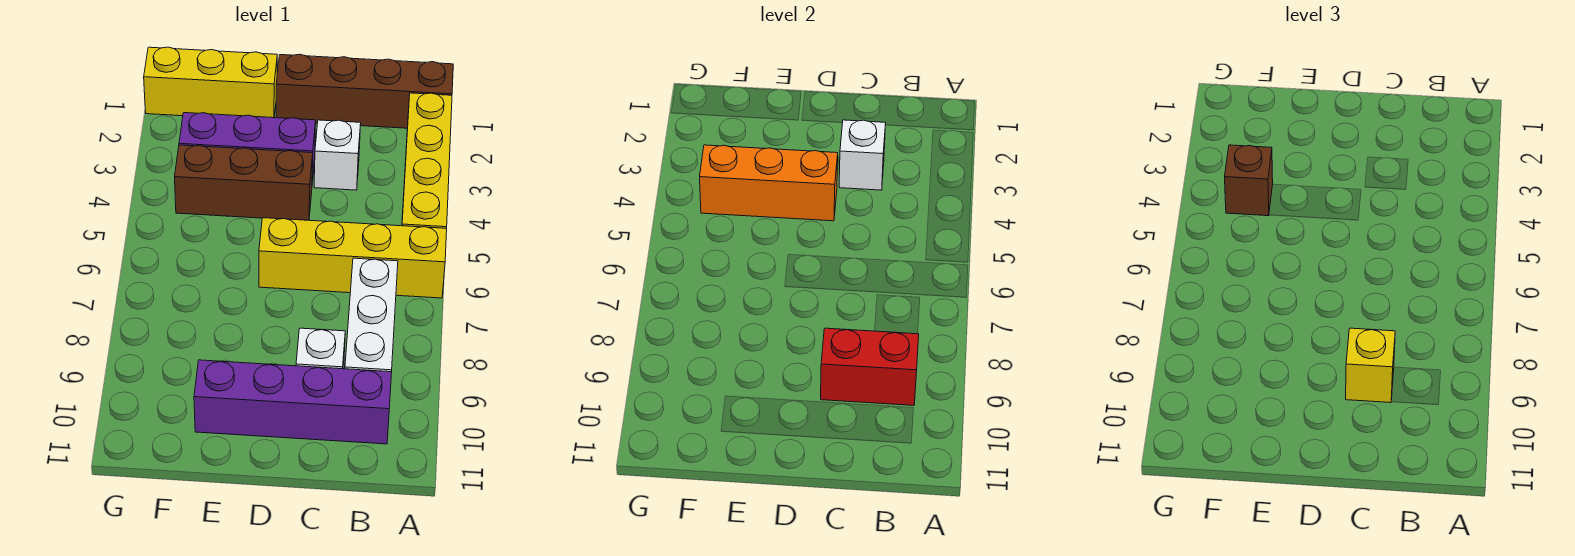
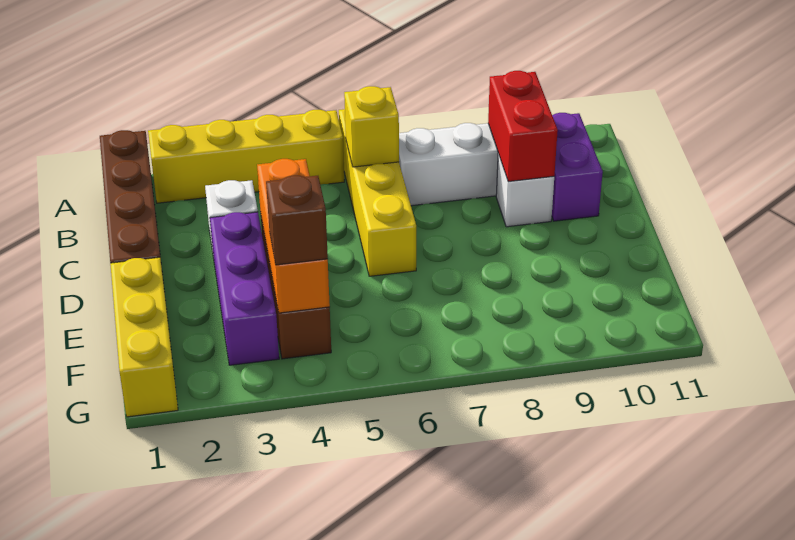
purple 1x4 brick [194,360,392,444] -> purple 1x2 brick [552,113,603,221]
white 1x1 brick [839,120,886,190] -> none
yellow 1x1 brick [1346,328,1395,403] -> yellow 1x1 brick moved to [344,86,399,167]

